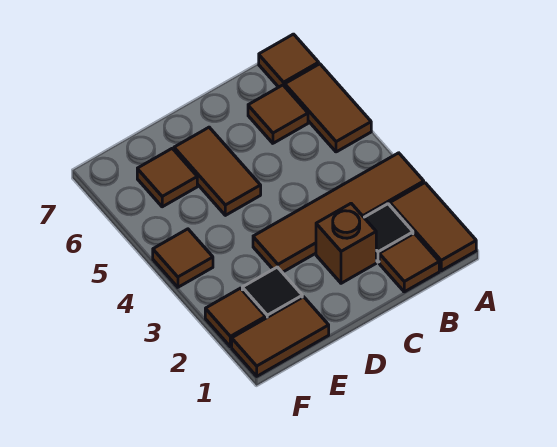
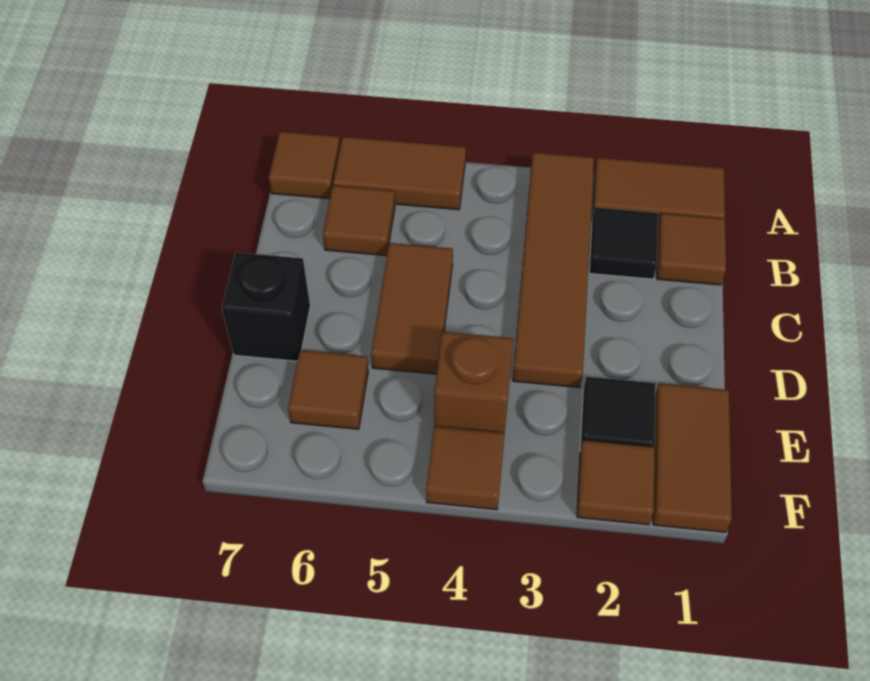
brown 1x1 brick [316,204,376,283] -> brown 1x1 brick moved to [434,332,513,433]
brown 1x2 tile [174,127,261,215] -> brown 1x2 tile turned to [371,243,453,374]
none -> black 1x1 brick [222,252,310,361]

